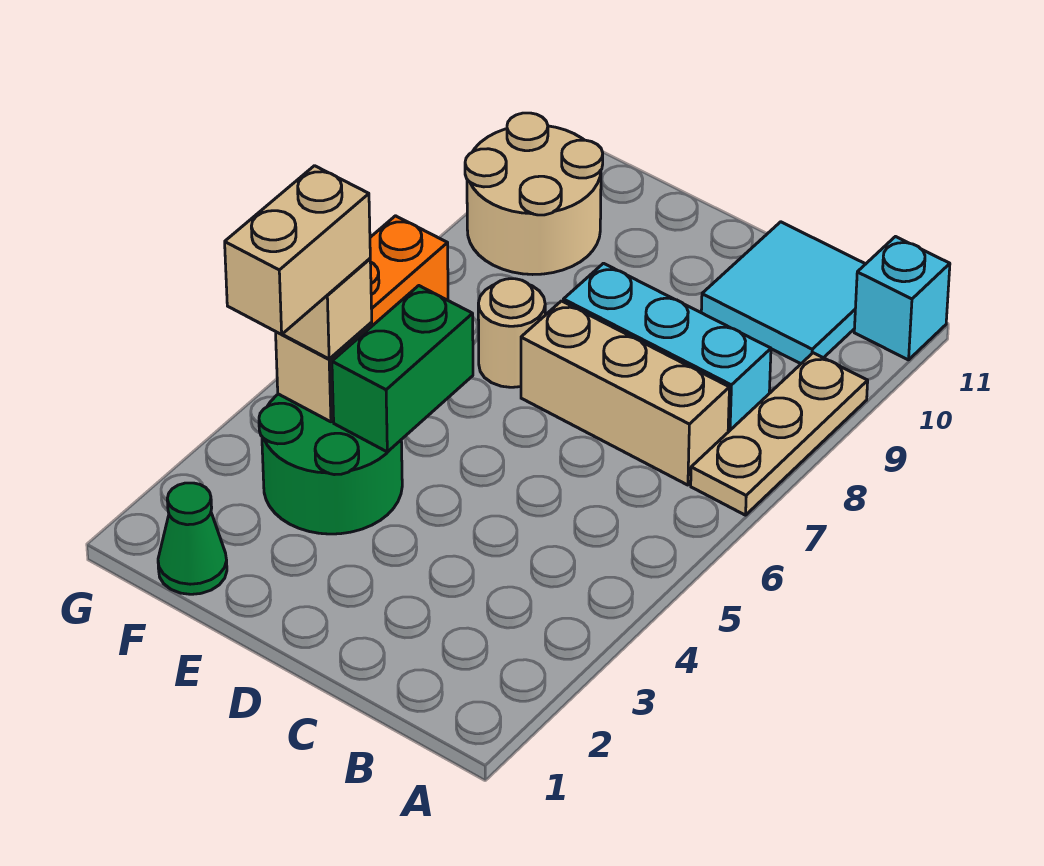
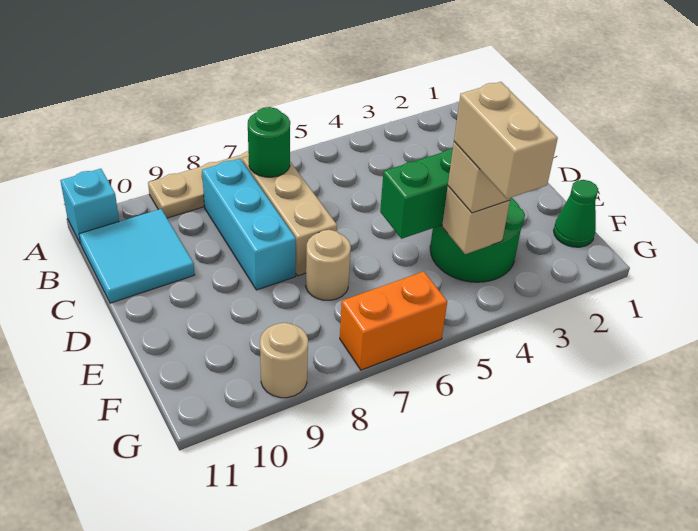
none -> green 1x1 round brick [248,107,290,177]
tan 1x2 brick [225,166,370,334] -> tan 1x2 brick turned to [454,82,558,199]
tan 2x2 round brick [465,113,603,275] -> tan 1x1 round brick [260,323,308,398]

